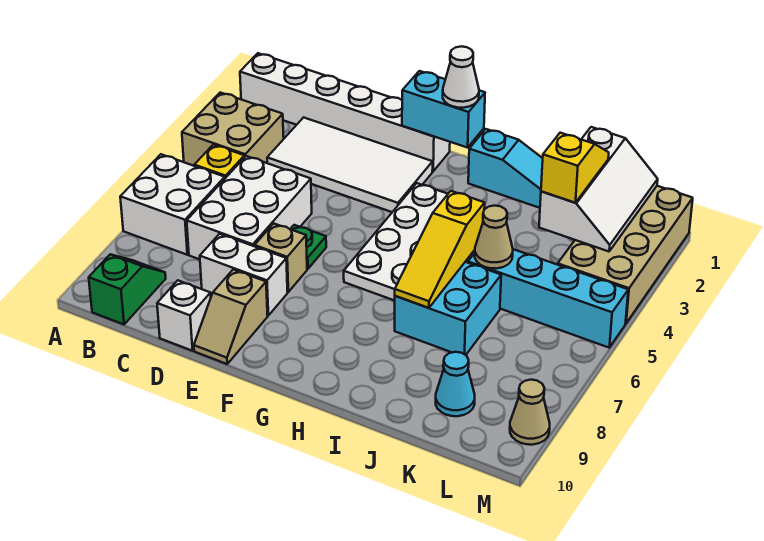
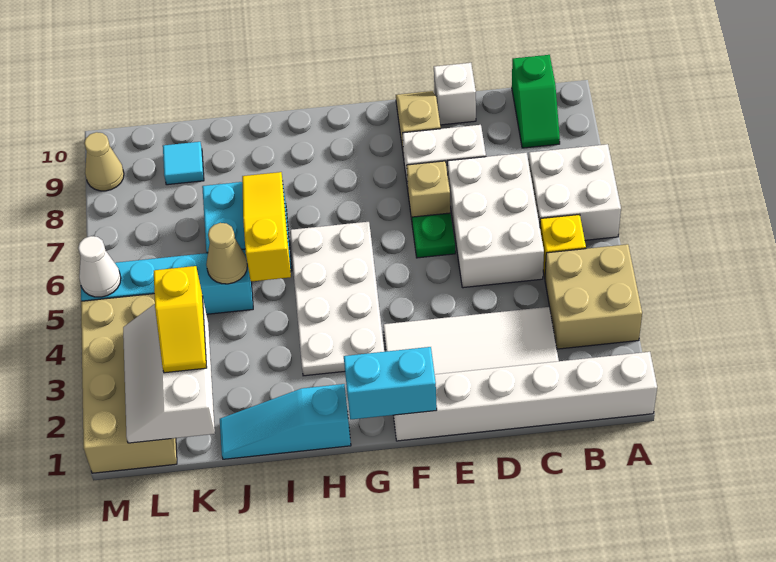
white 1x1 cone [443,46,479,108] -> white 1x1 cone moved to [78,236,121,297]
cyan 1x1 cone [436,352,475,416] -> cyan 1x1 tile [163,142,204,185]

